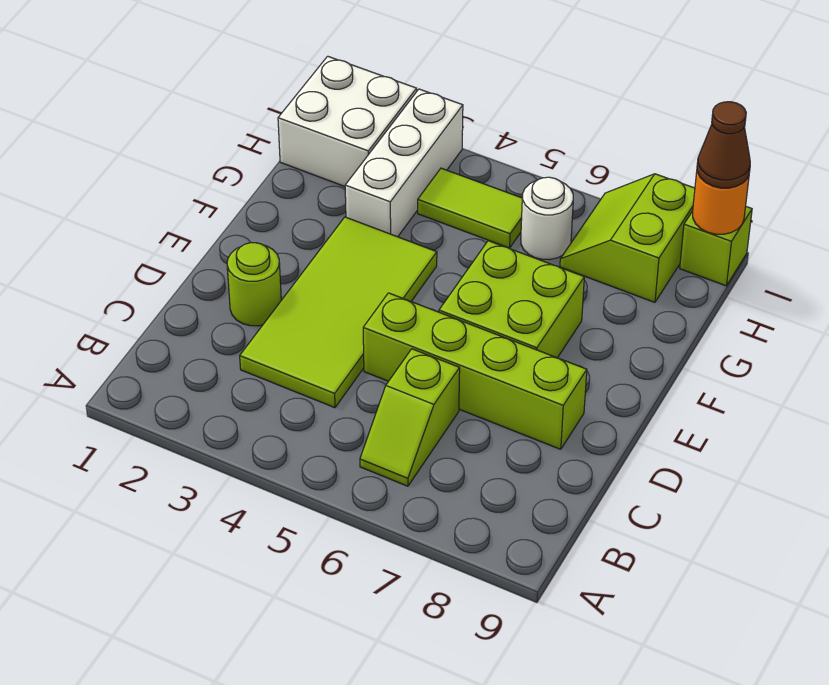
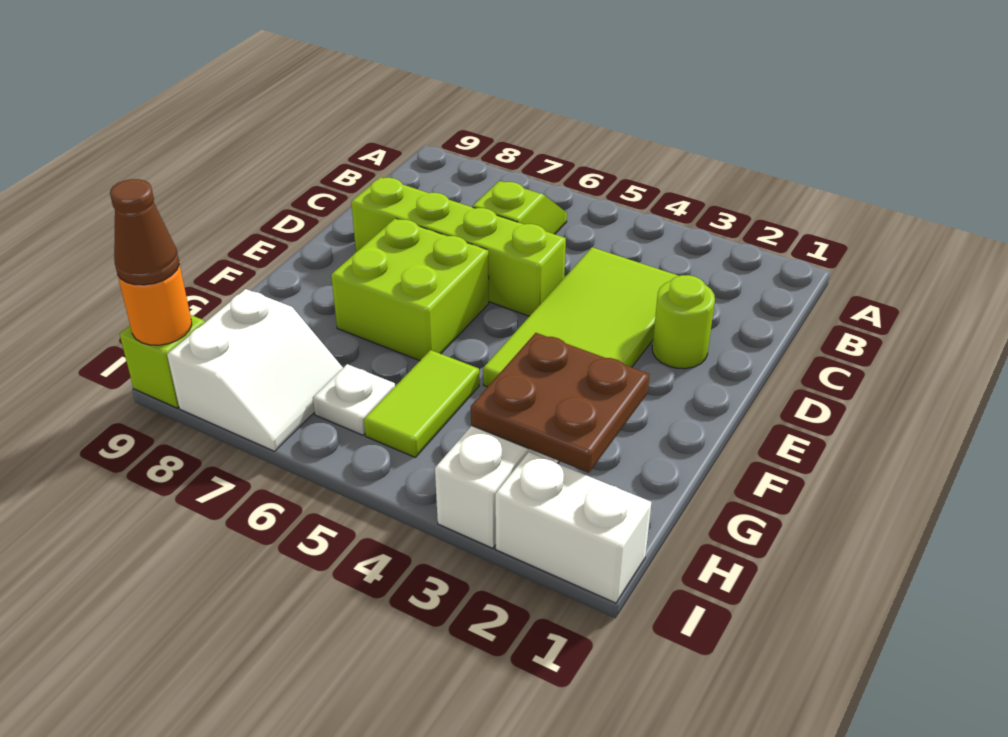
none -> brown 2x2 plate [471,333,650,473]
white 2x2 brick [278,56,417,186] -> white 1x2 brick [495,452,651,603]
lime 1x2 tile [418,168,522,248] -> lime 1x2 tile turned to [364,350,479,457]
white 1x1 round brick [521,177,573,260] -> white 1x1 plate [313,364,395,435]
lime 2x2 slope [560,174,695,302] -> white 2x2 slope [167,289,343,451]

